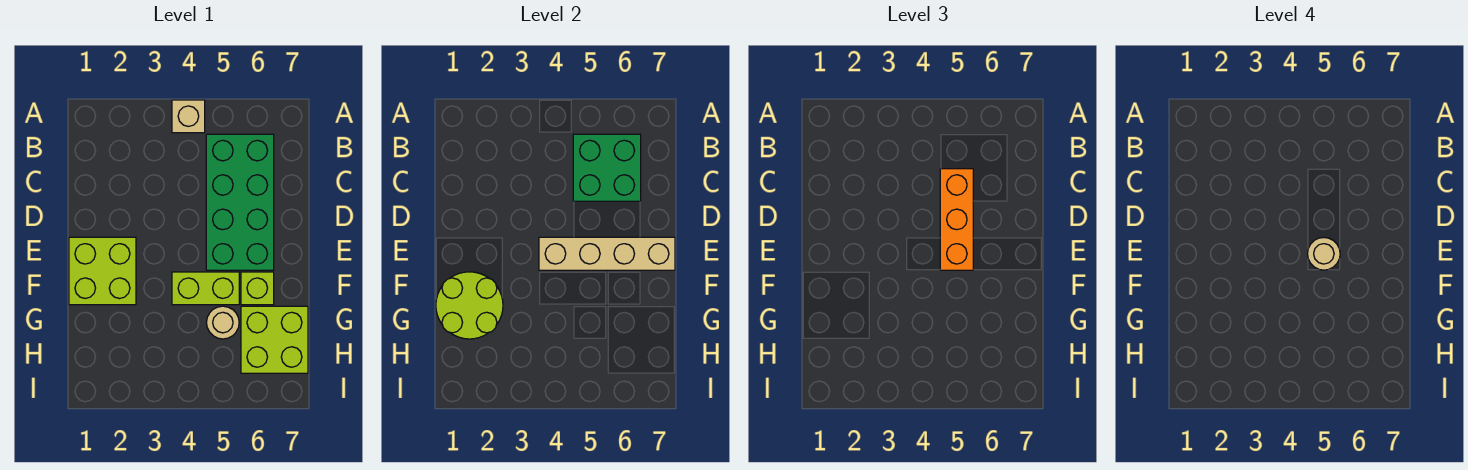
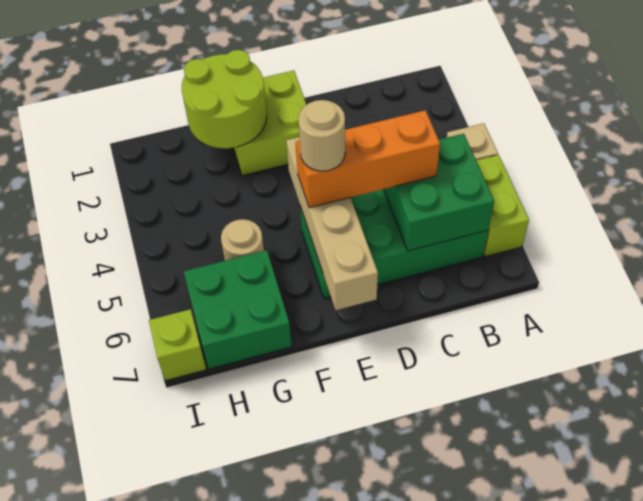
lime 1x2 brick [172,272,239,305] -> lime 1x2 brick moved to [476,155,529,257]
lime 1x1 brick [241,272,274,305] -> lime 1x1 brick moved to [149,309,206,381]
lime 2x2 brick [241,306,308,373] -> green 2x2 brick [184,250,292,369]

